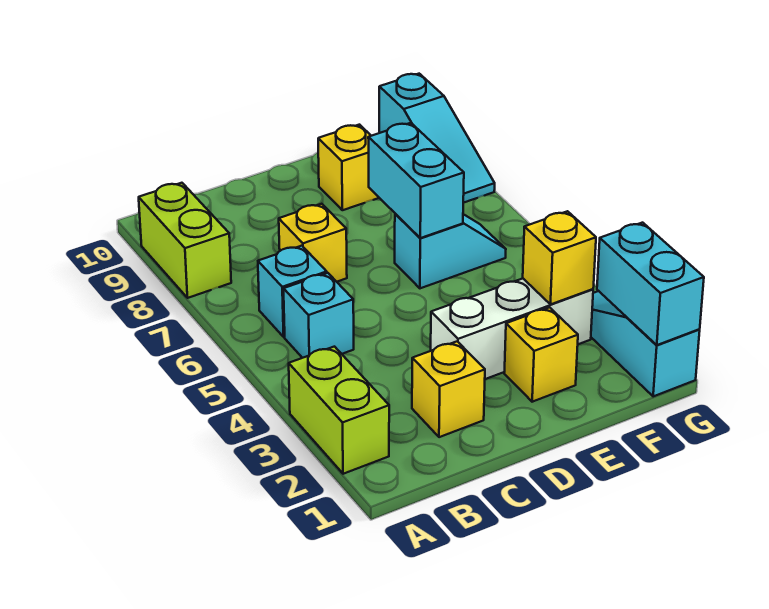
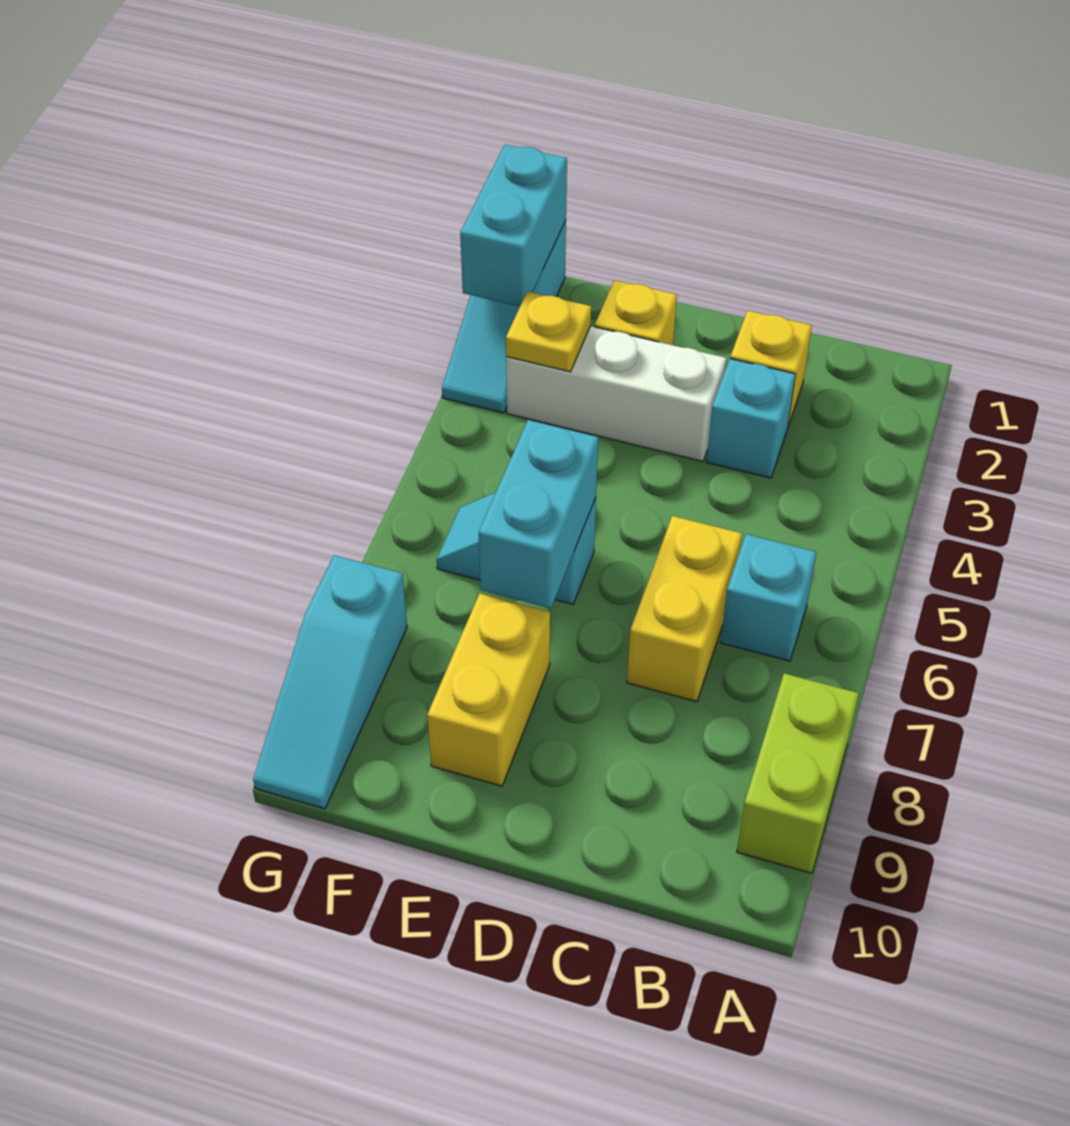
lime 1x2 brick [289,347,389,474] -> none
cyan 1x1 brick [284,273,354,358] -> cyan 1x1 brick moved to [706,359,796,478]
yellow 1x1 brick [279,204,347,282] -> yellow 1x2 brick [627,516,742,702]
yellow 1x1 brick [318,125,379,210] -> yellow 1x2 brick [427,593,550,786]
yellow 1x1 brick [523,211,596,304] -> yellow 1x1 plate [506,291,591,372]
cyan 1x3 slope [379,74,495,203] -> cyan 1x3 slope turned to [253,555,407,809]

